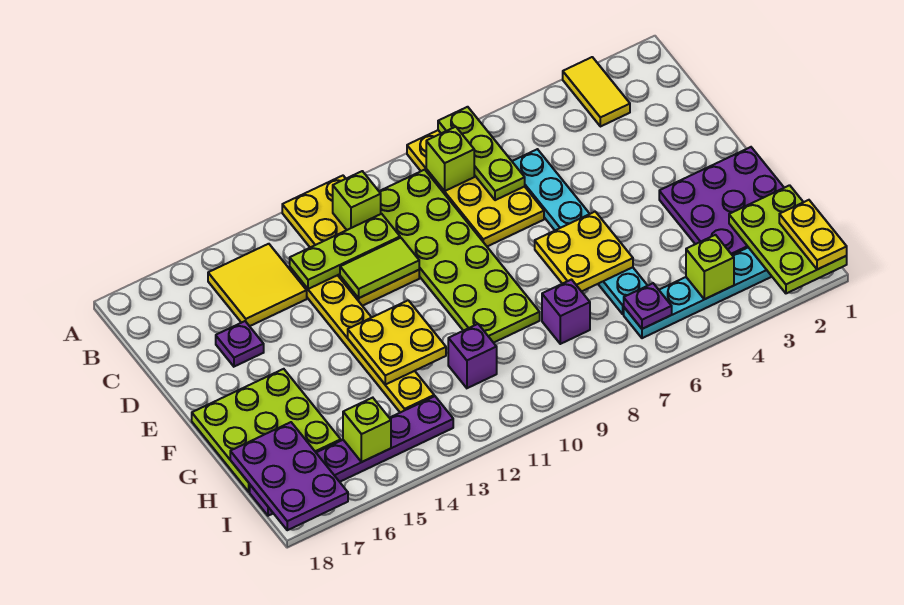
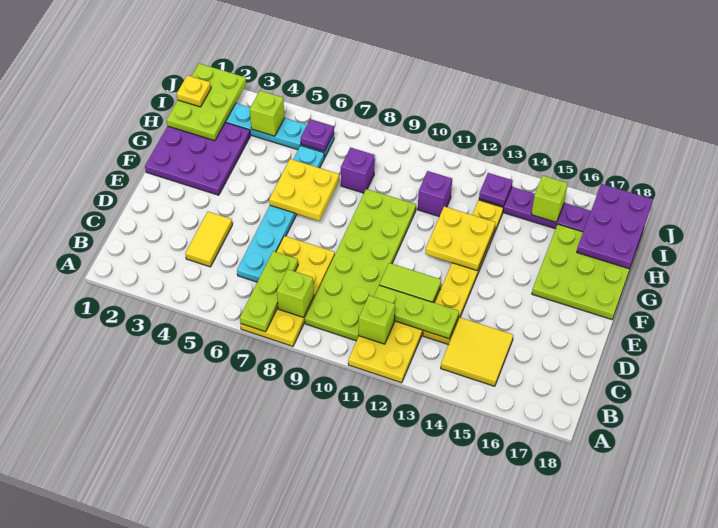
yellow 1x2 tile [563,57,630,127] -> yellow 1x2 tile moved to [185,212,232,267]
purple 1x1 plate [216,321,264,367] -> purple 1x1 plate moved to [479,173,513,206]
yellow 1x2 plate [779,200,847,269] -> yellow 1x1 plate [177,75,211,107]

